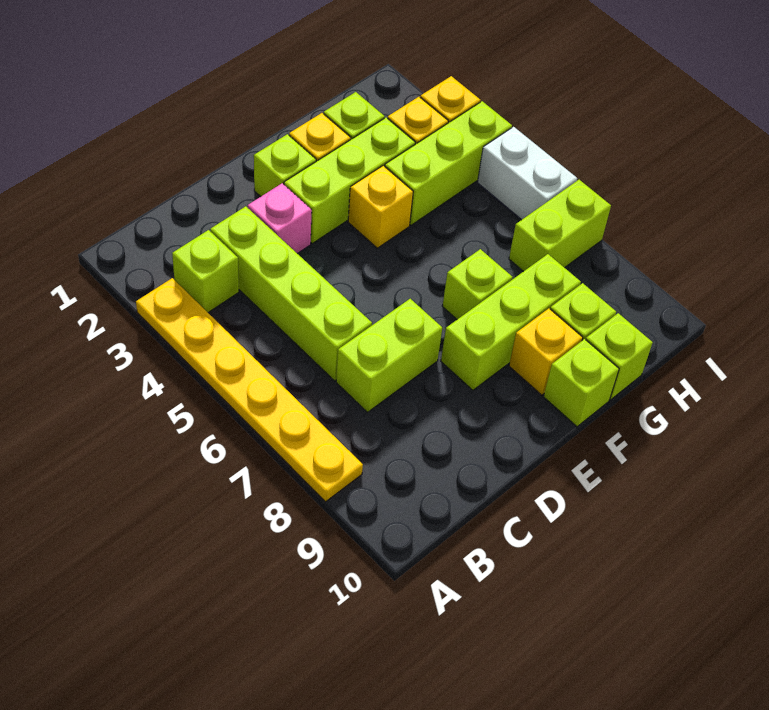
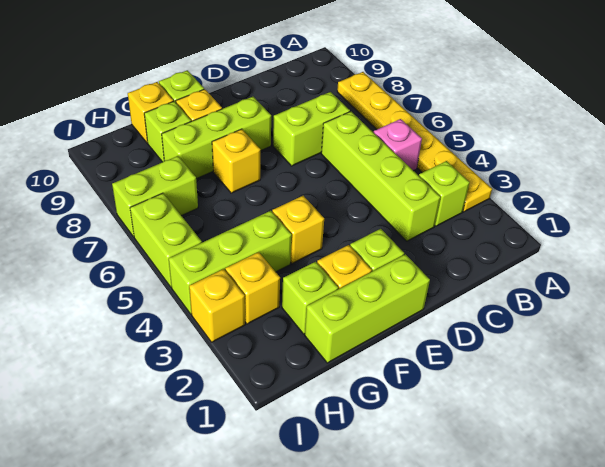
pink 1x1 brick [248,183,312,254] -> pink 1x1 brick moved to [374,119,422,171]
lime 1x3 brick [284,118,415,244] -> lime 1x3 brick moved to [305,254,430,363]
lime 1x1 brick [442,249,512,319] -> yellow 1x1 brick [212,129,261,193]
lime 1x1 brick [586,313,653,400] -> yellow 1x1 brick [128,82,173,143]
white 1x2 brick [477,127,577,220] -> lime 1x2 brick [130,193,202,287]

